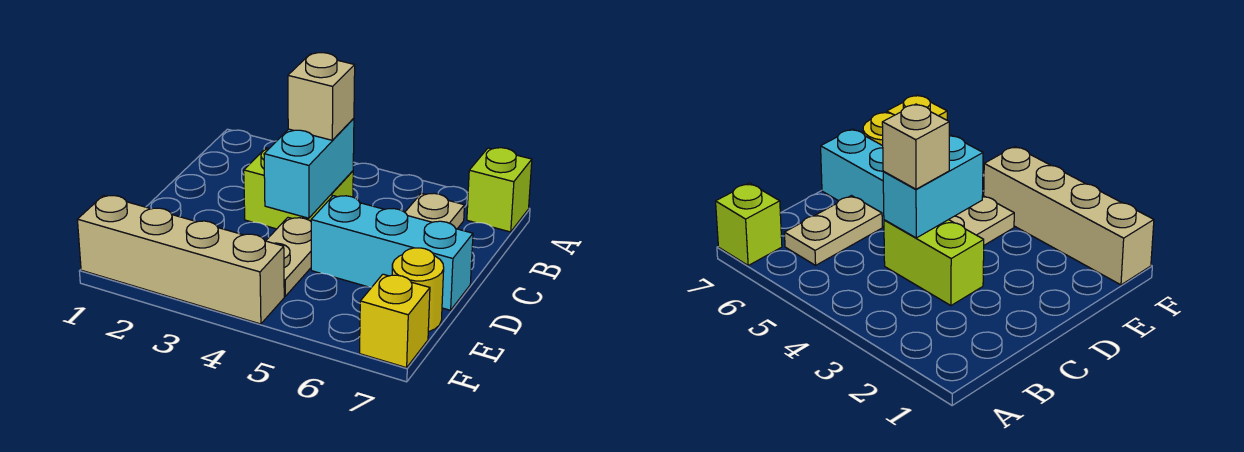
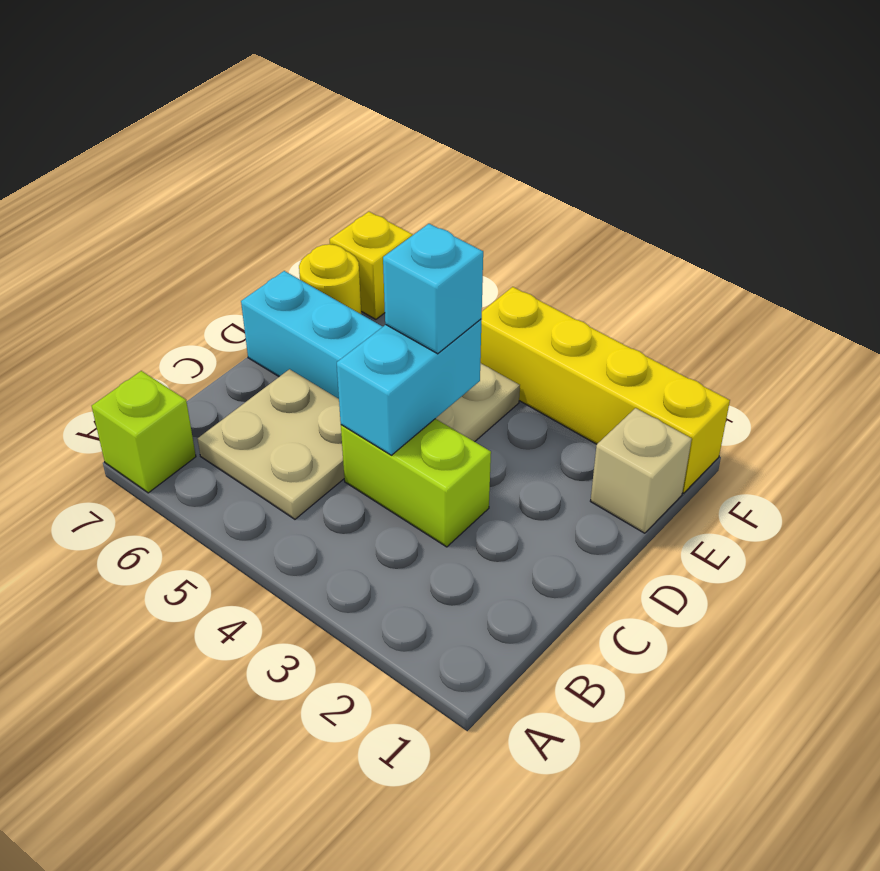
tan 1x2 plate [405,193,464,229] -> tan 2x2 plate [198,369,344,519]
tan 1x1 brick [288,53,355,140] -> tan 1x1 brick moved to [591,408,692,533]
none -> cyan 1x1 brick [383,224,483,354]
tan 1x4 brick [77,195,284,324] -> yellow 1x4 brick [480,287,730,493]

